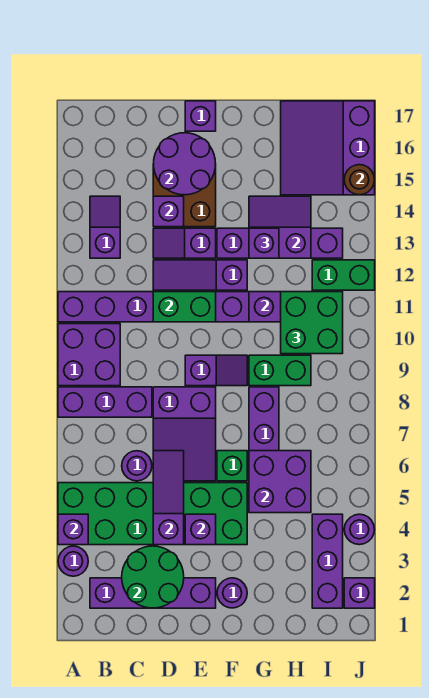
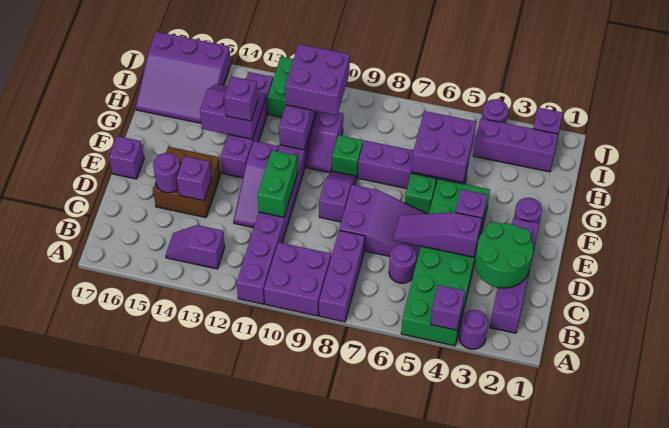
purple 1x2 slope [153,228,216,258] -> purple 1x2 slope moved to [306,111,343,173]
purple 2x2 round brick [154,133,216,195] -> purple 1x1 round brick [153,153,180,193]
green 1x2 brick [249,355,311,386] -> green 1x1 brick [332,135,363,176]
purple 2x2 slope [249,196,311,258] -> purple 2x2 slope turned to [200,84,266,139]
green 2x2 brick [281,292,343,354] -> purple 2x2 brick [285,44,350,115]
brown 1x1 round brick [344,165,375,195] -> none

